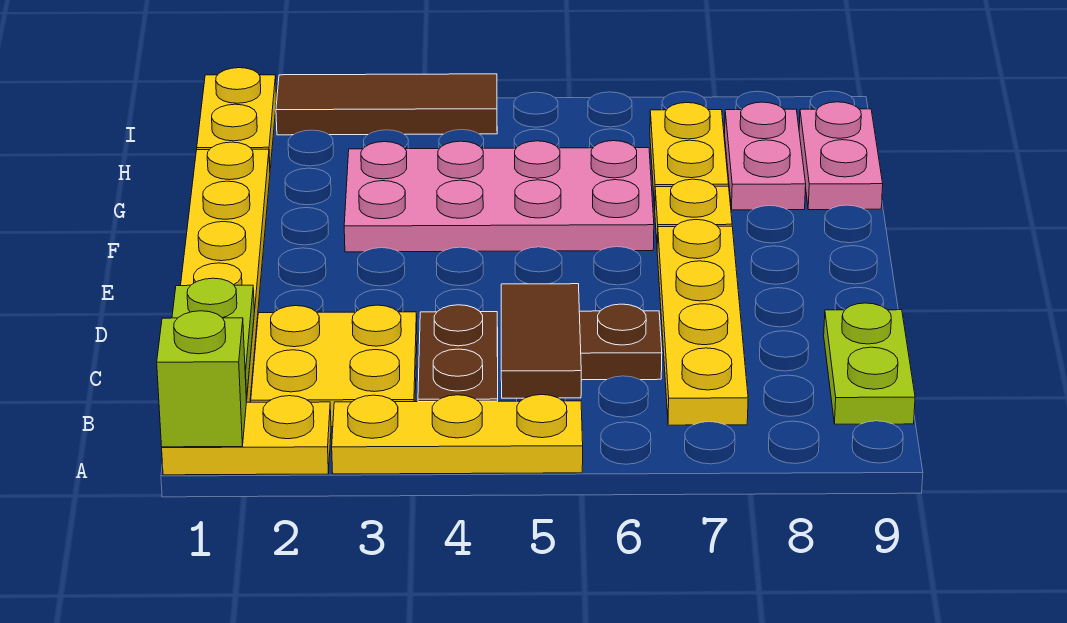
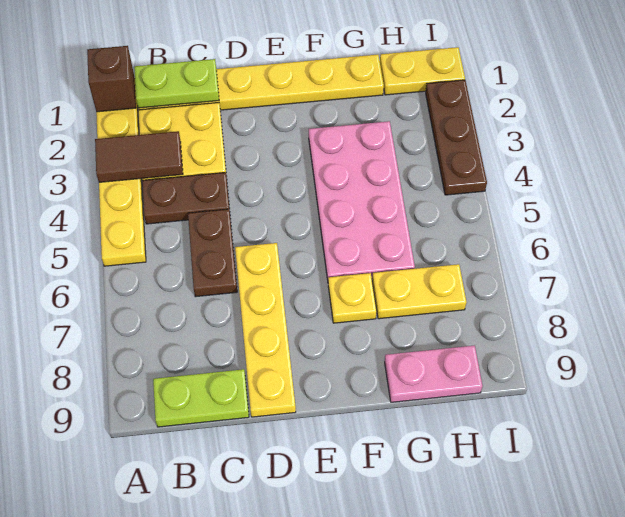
lime 1x1 brick [157,311,247,447] -> brown 1x1 brick [87,46,136,112]
brown 1x2 tile [501,284,581,398] -> brown 1x2 tile moved to [95,131,183,182]
yellow 1x4 plate [657,220,748,425] -> yellow 1x4 plate turned to [235,243,296,417]
pink 1x2 plate [725,102,806,210] -> none
brown 1x3 tile [276,74,497,135] -> brown 1x3 plate [426,80,487,195]

